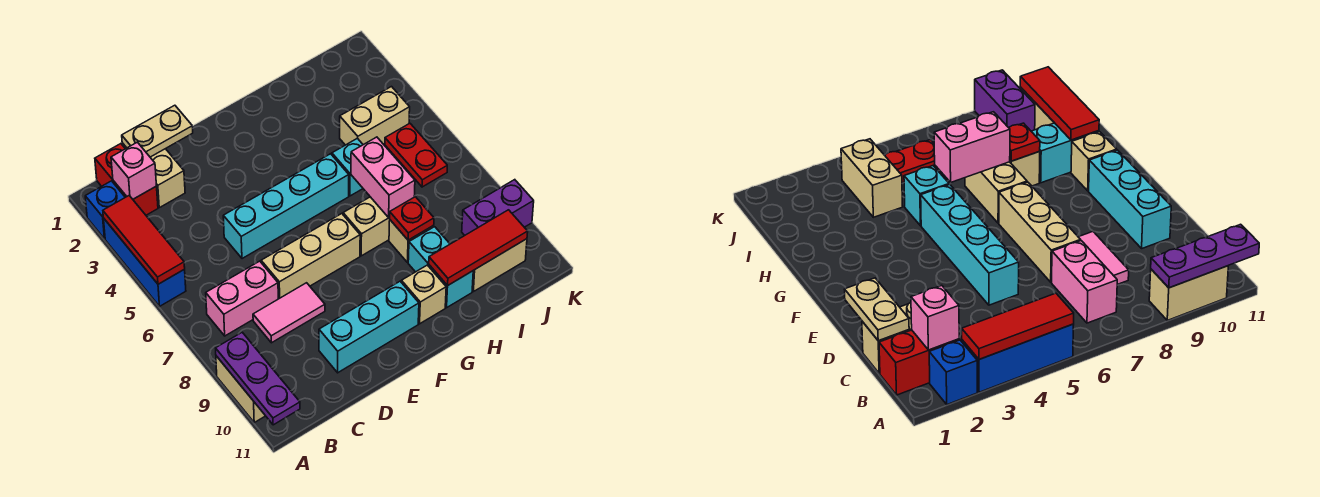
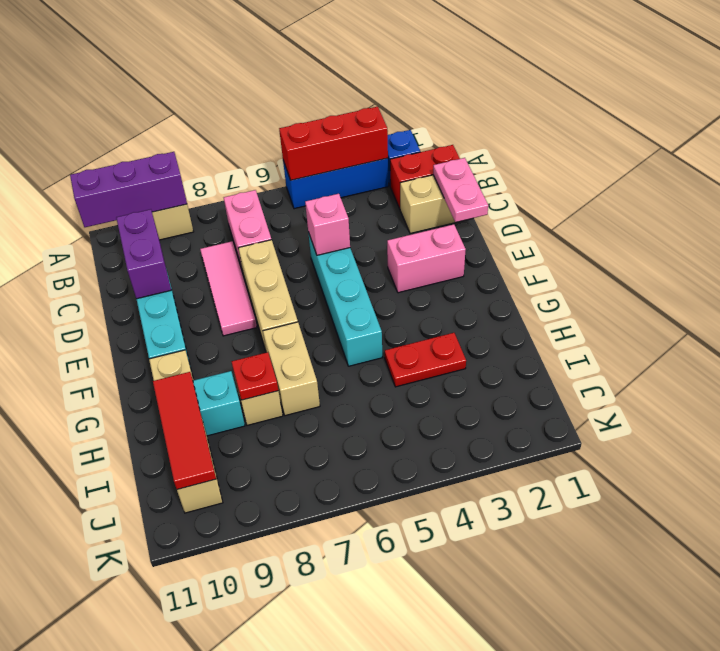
red 1x3 tile [103,196,185,284] -> red 1x3 brick [279,107,388,180]
purple 1x3 plate [216,332,300,425] -> purple 1x3 brick [70,152,187,227]
pink 1x1 brick [111,142,157,199] -> pink 1x1 brick moved to [305,194,350,255]
tan 1x2 plate [122,105,193,157] -> pink 1x2 plate [433,158,488,222]
pink 1x2 tile [253,283,325,343] -> pink 1x3 tile [200,241,257,336]
cyan 1x1 brick [332,138,363,196] -> none
pink 1x2 brick [351,137,415,217] -> pink 1x2 brick moved to [387,224,466,293]
tan 1x2 brick [340,87,410,145] -> none
red 1x2 plate [385,123,447,187] -> red 1x2 plate moved to [385,333,466,387]
purple 1x2 brick [462,180,534,235] -> purple 1x2 brick moved to [116,209,171,299]

